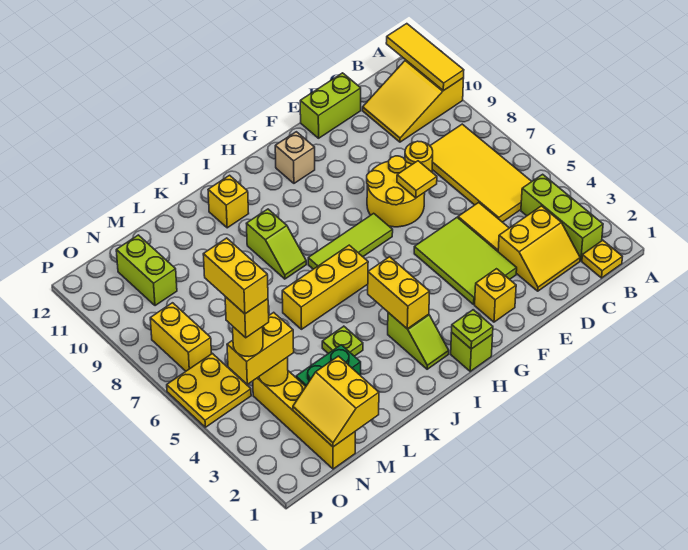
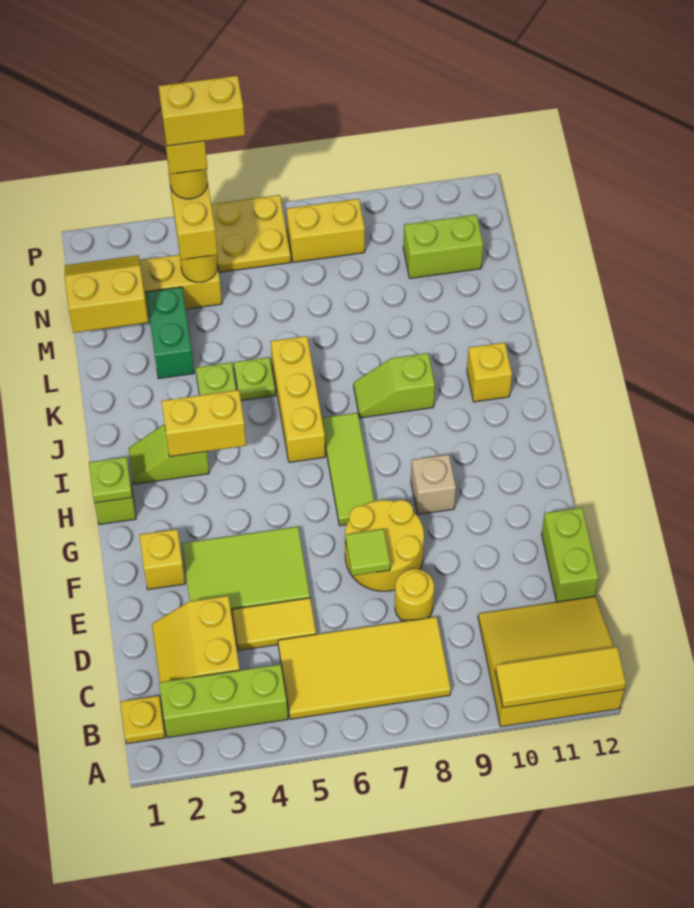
yellow 2x3 slope [363,60,464,142] -> yellow 3x3 slope [478,596,624,727]
yellow 1x1 tile [397,161,437,198] -> lime 1x1 tile [346,529,390,576]
tan 1x1 brick [275,132,315,183] -> tan 1x1 brick moved to [411,455,456,514]
none -> lime 1x1 plate [234,357,275,401]

